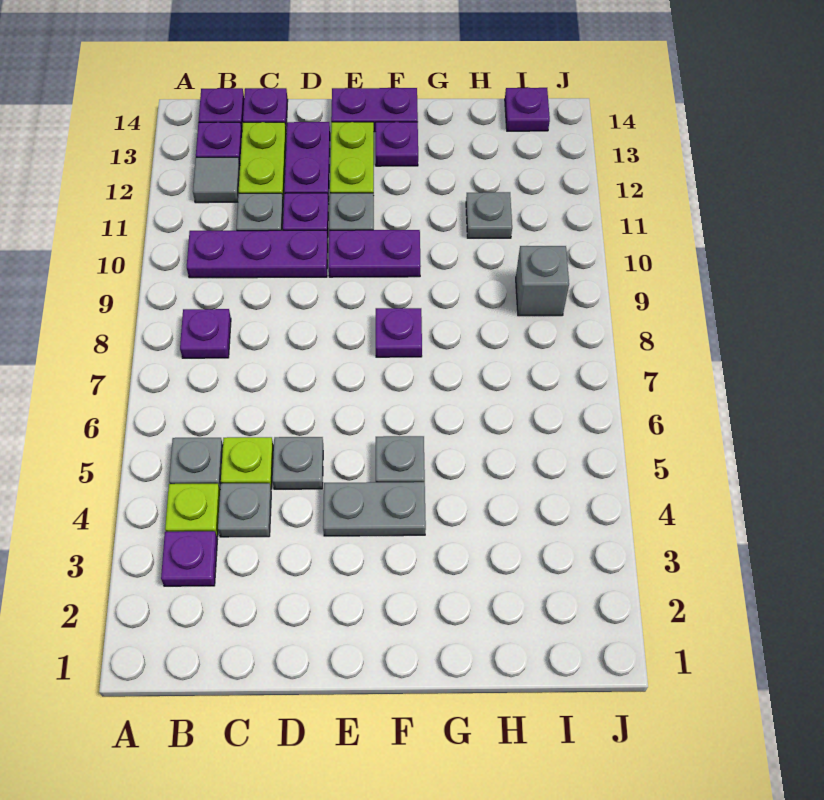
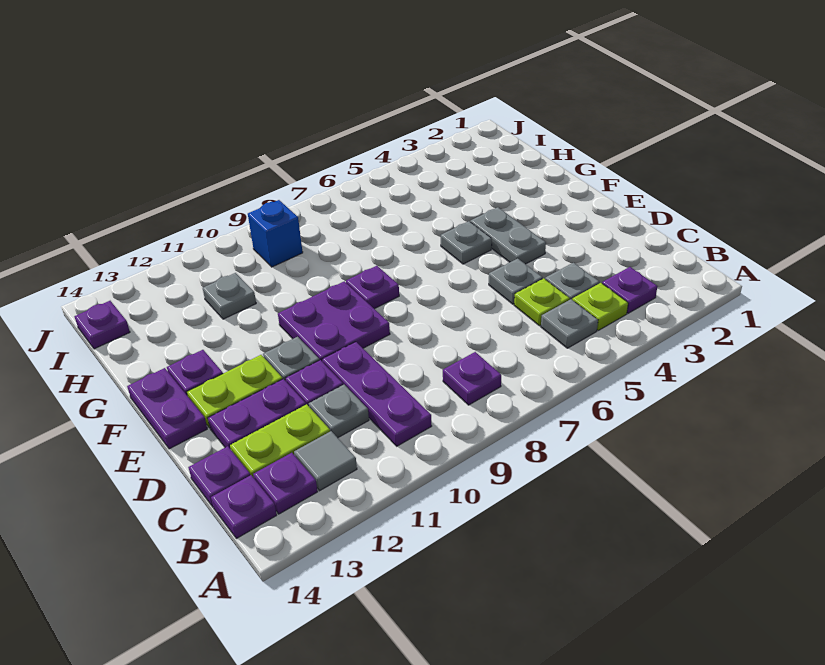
purple 1x2 plate [328,230,421,277] -> purple 2x2 plate [278,281,390,361]
grey 1x1 brick [516,246,569,316] -> blue 1x1 brick [248,200,303,267]

